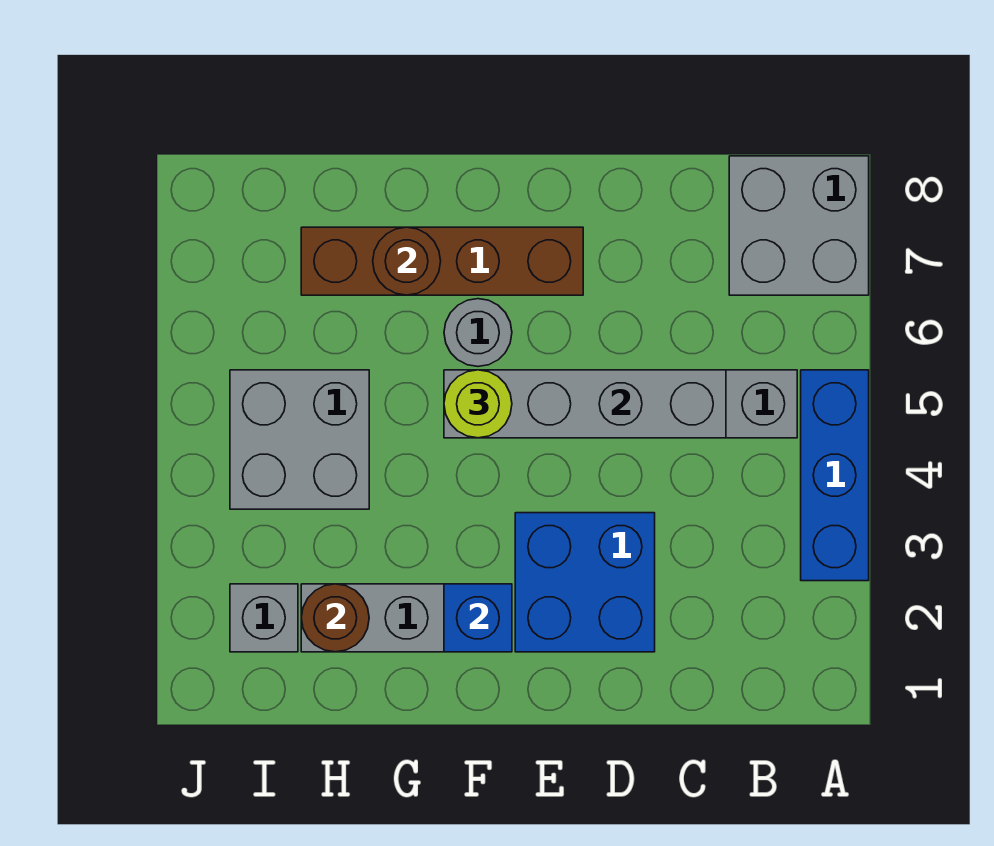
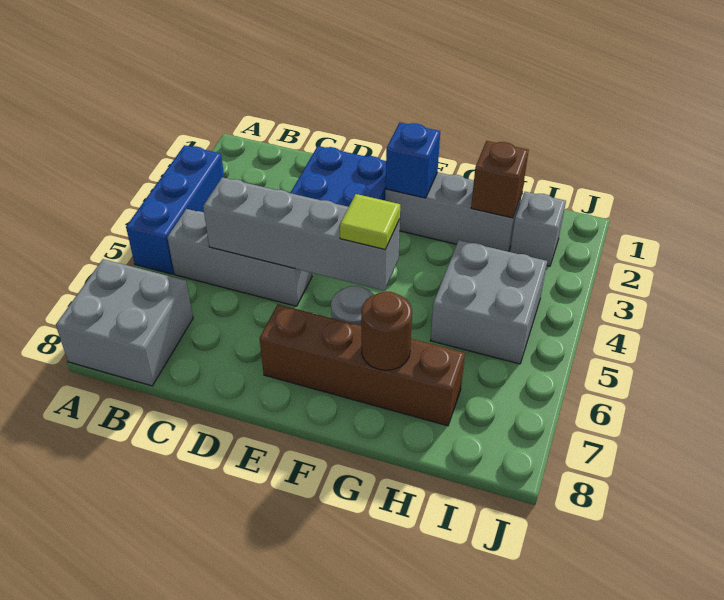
lime 1x1 round brick [444,370,512,438] -> lime 1x1 tile [340,194,400,249]
brown 1x1 round brick [301,584,369,652] -> brown 1x1 brick [471,141,529,218]

